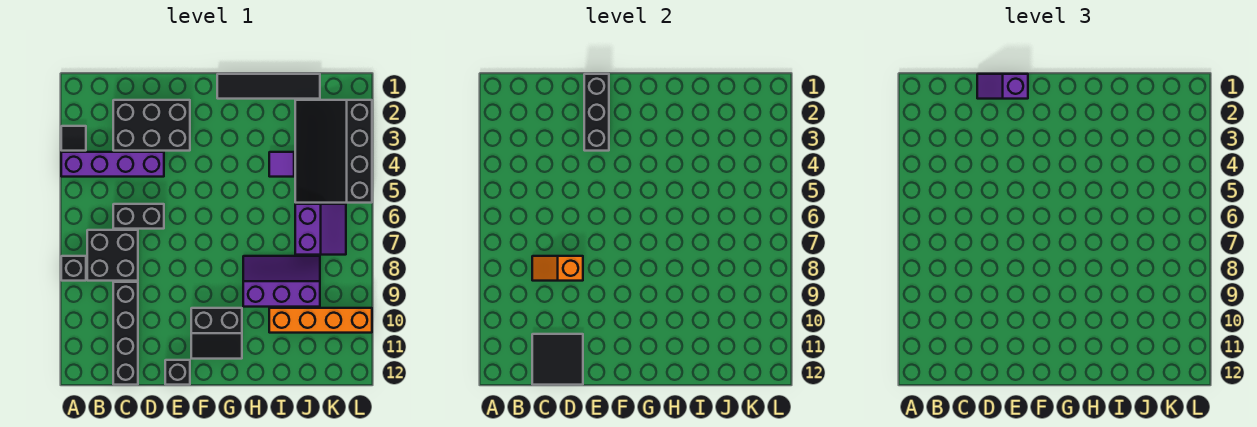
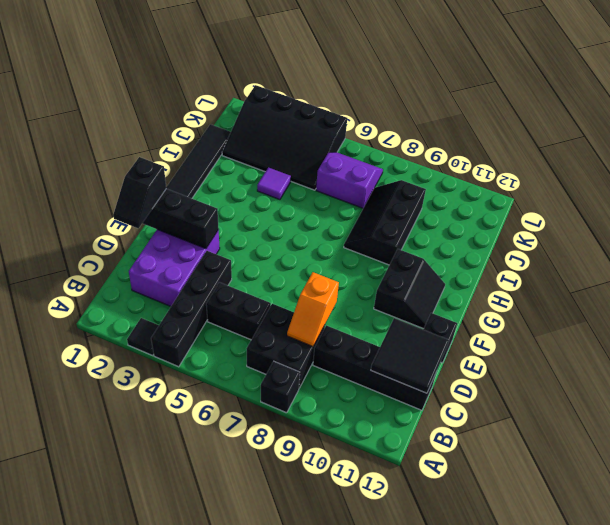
purple 1x4 brick [61,152,164,177] -> black 1x4 brick [151,251,232,367]
black 2x3 brick [113,100,190,151] -> purple 2x3 brick [129,229,220,306]
black 1x2 brick [113,204,164,229] -> black 1x2 brick turned to [206,282,271,340]
purple 1x2 slope [977,74,1028,99] -> black 1x2 slope [113,157,166,228]
purple 2x3 slope [243,256,320,307] -> black 2x3 slope [344,180,426,265]
orange 1x4 brick [269,308,372,333] -> none

